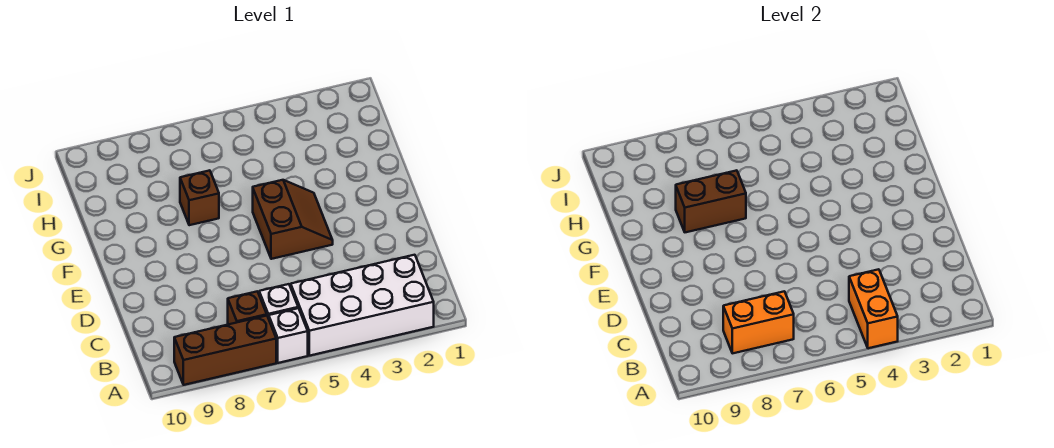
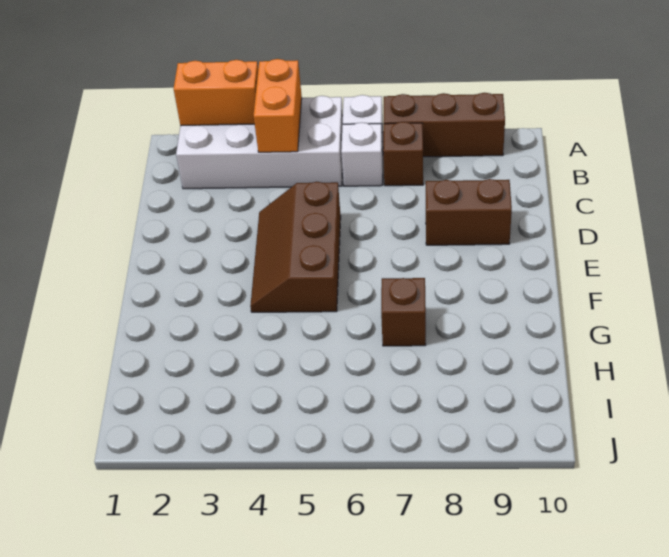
orange 1x2 brick [723,291,794,353] -> orange 1x2 brick moved to [174,60,258,126]
brown 2x2 slope [253,180,333,259] -> brown 2x3 slope [250,182,341,312]
brown 1x2 brick [676,170,746,232] -> brown 1x2 brick moved to [426,179,512,245]

